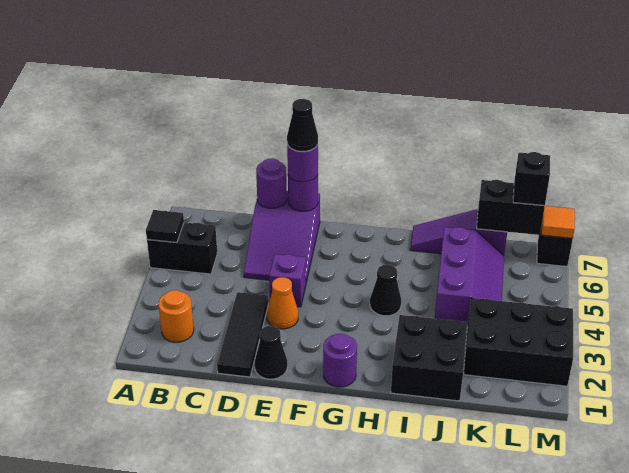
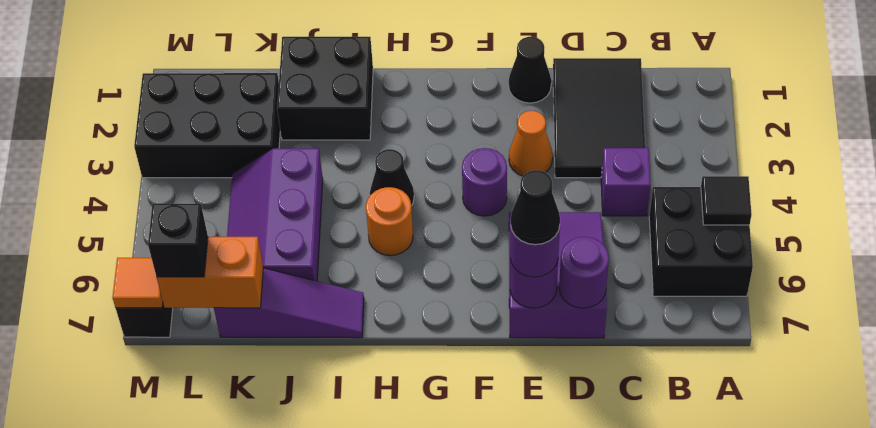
black 1x2 brick [147,222,217,274] -> black 2x2 brick [649,187,753,296]
orange 1x1 round brick [158,290,194,342] -> orange 1x1 round brick moved to [366,187,413,256]
black 1x3 tile [217,292,268,377] -> black 2x3 tile [553,58,645,178]
purple 1x1 brick [269,254,306,307] -> purple 1x1 brick moved to [601,148,650,216]
purple 1x1 round brick [323,334,357,387] -> purple 1x1 round brick moved to [462,148,507,216]
black 1x2 brick [477,180,545,235] -> orange 1x2 brick [157,237,263,308]

